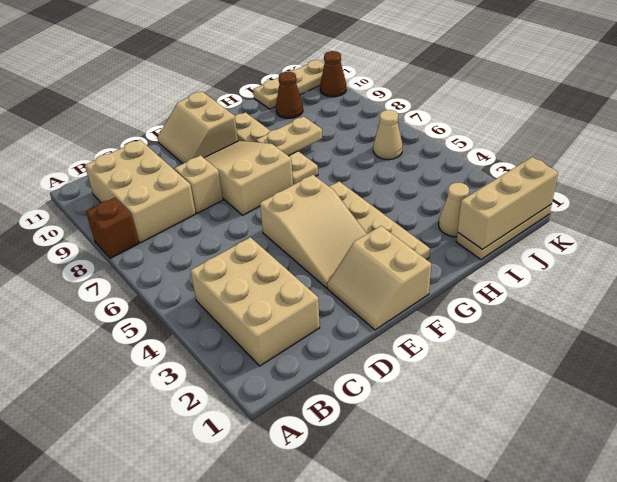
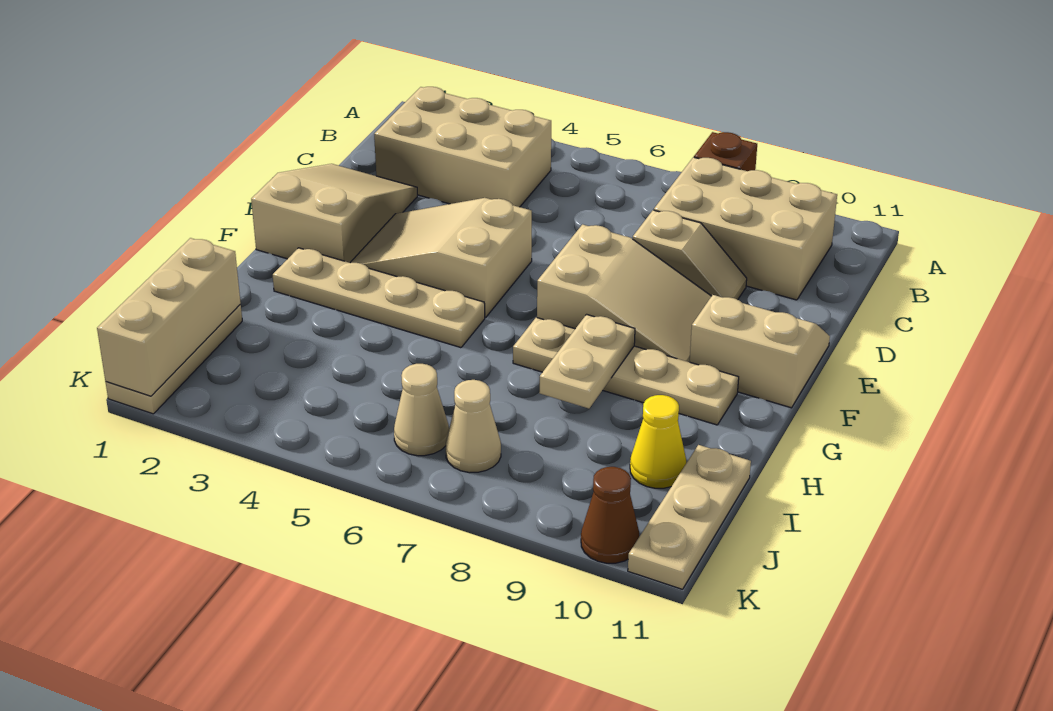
tan 2x2 slope [327,226,431,330] -> tan 2x3 slope [251,164,417,263]
tan 1x1 cone [439,183,469,237] -> tan 1x1 cone moved to [446,380,501,473]
brown 1x1 cone [276,72,303,118] -> yellow 1x1 cone [630,395,686,488]

